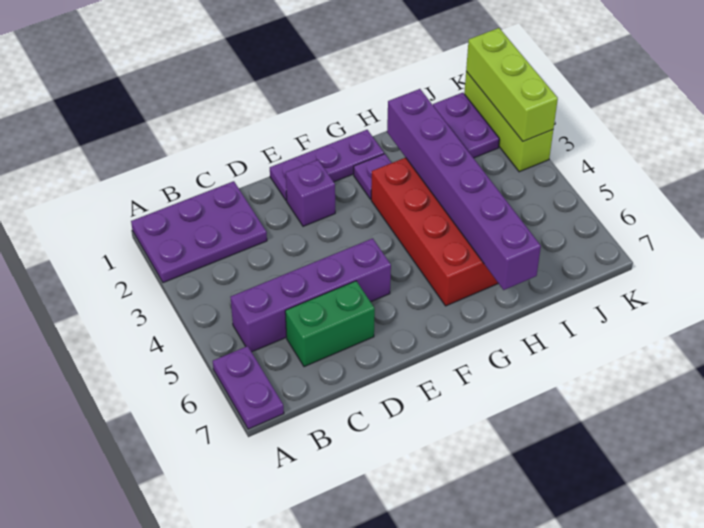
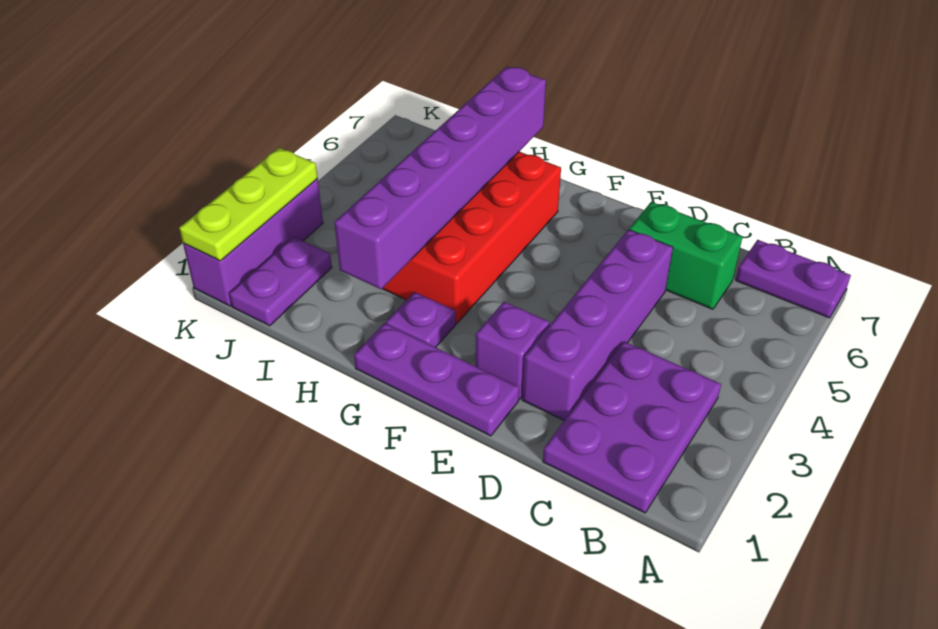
purple 2x3 plate [131,181,267,283] -> purple 2x3 plate turned to [543,341,721,513]
purple 1x2 plate [213,346,284,429] -> purple 1x2 plate turned to [736,240,851,318]
purple 1x4 brick [230,238,391,352] -> purple 1x4 brick turned to [522,230,673,420]
lime 1x3 brick [464,72,553,172] -> purple 1x3 brick [183,179,323,306]
lime 1x3 brick [466,28,558,141] -> lime 1x3 plate [179,148,318,261]

